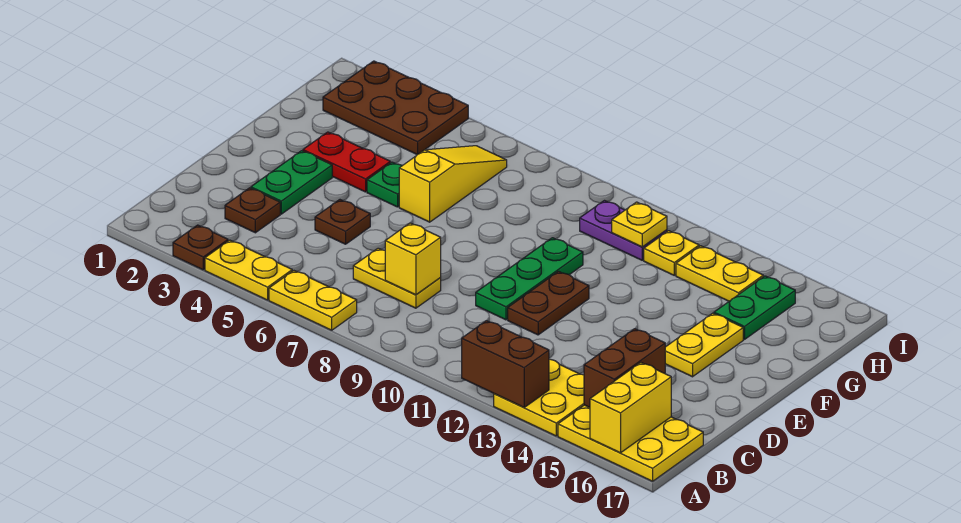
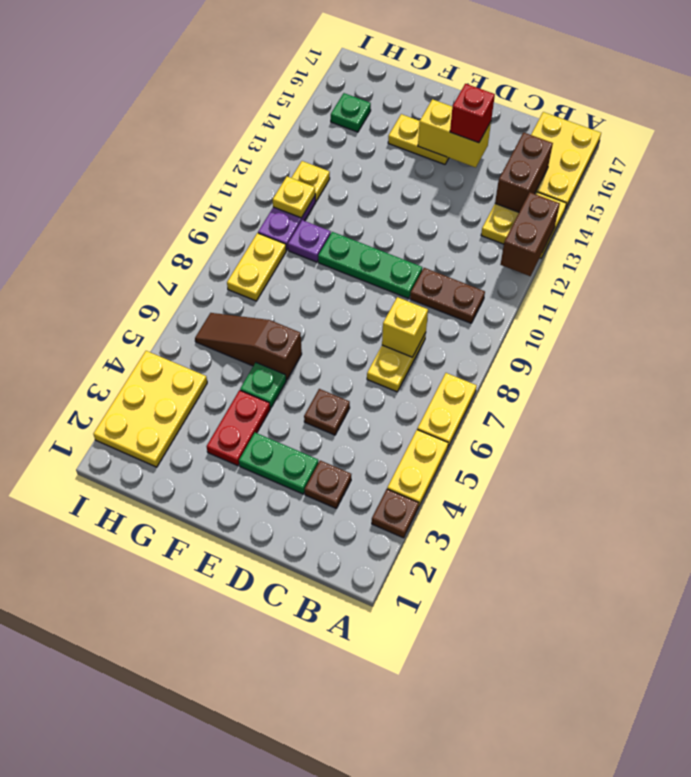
yellow 1x2 brick [590,363,671,453] -> yellow 1x2 brick moved to [418,99,491,168]
brown 1x2 brick [584,329,665,408] -> brown 1x2 brick turned to [495,133,553,212]
brown 1x2 plate [508,271,589,335] -> brown 1x2 plate moved to [410,268,485,323]
none -> red 1x1 brick [450,84,495,143]
yellow 1x3 slope [399,146,507,222] -> brown 1x3 slope [195,313,302,380]
none -> purple 1x1 plate [288,220,331,262]
green 1x2 plate [714,276,795,339] -> green 1x1 plate [331,93,371,132]
brown 2x3 plate [323,61,468,155] -> yellow 2x3 plate [93,351,207,467]
yellow 1x2 plate [676,246,763,301] -> yellow 1x2 plate moved to [227,233,286,301]

